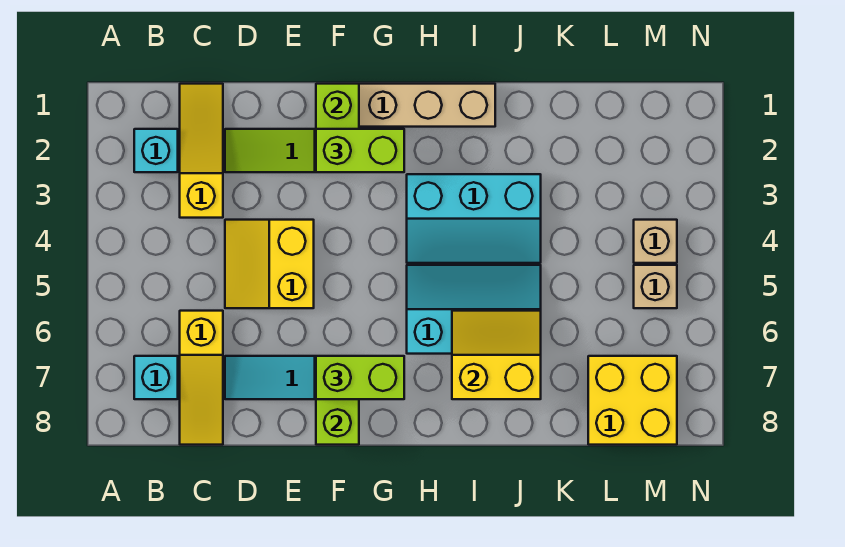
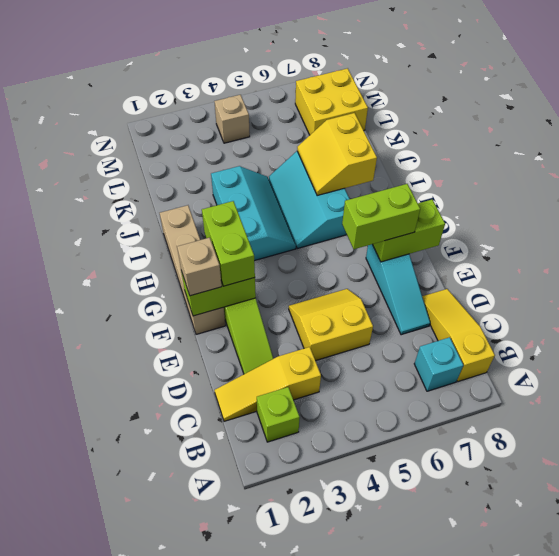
cyan 1x1 brick [134,129,178,172] -> lime 1x1 brick [257,387,300,442]
yellow 1x3 slope [180,311,223,445] -> yellow 1x3 slope turned to [422,289,495,382]
yellow 2x2 slope [225,220,314,308] -> yellow 2x2 slope turned to [289,289,373,361]
lime 1x2 brick [316,356,404,399] -> lime 1x2 brick turned to [342,184,420,249]
tan 1x1 brick [634,265,677,308] -> tan 1x1 brick moved to [177,238,222,296]

